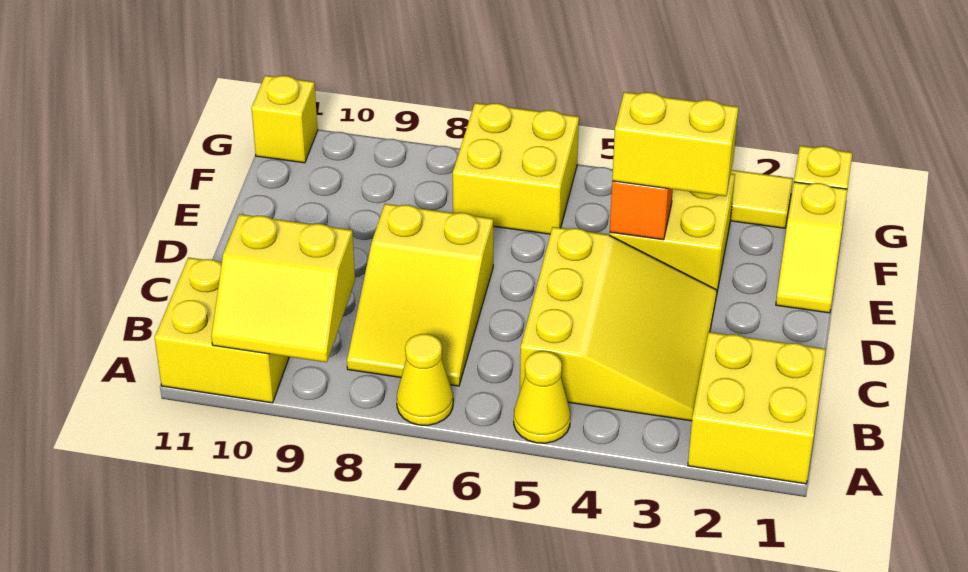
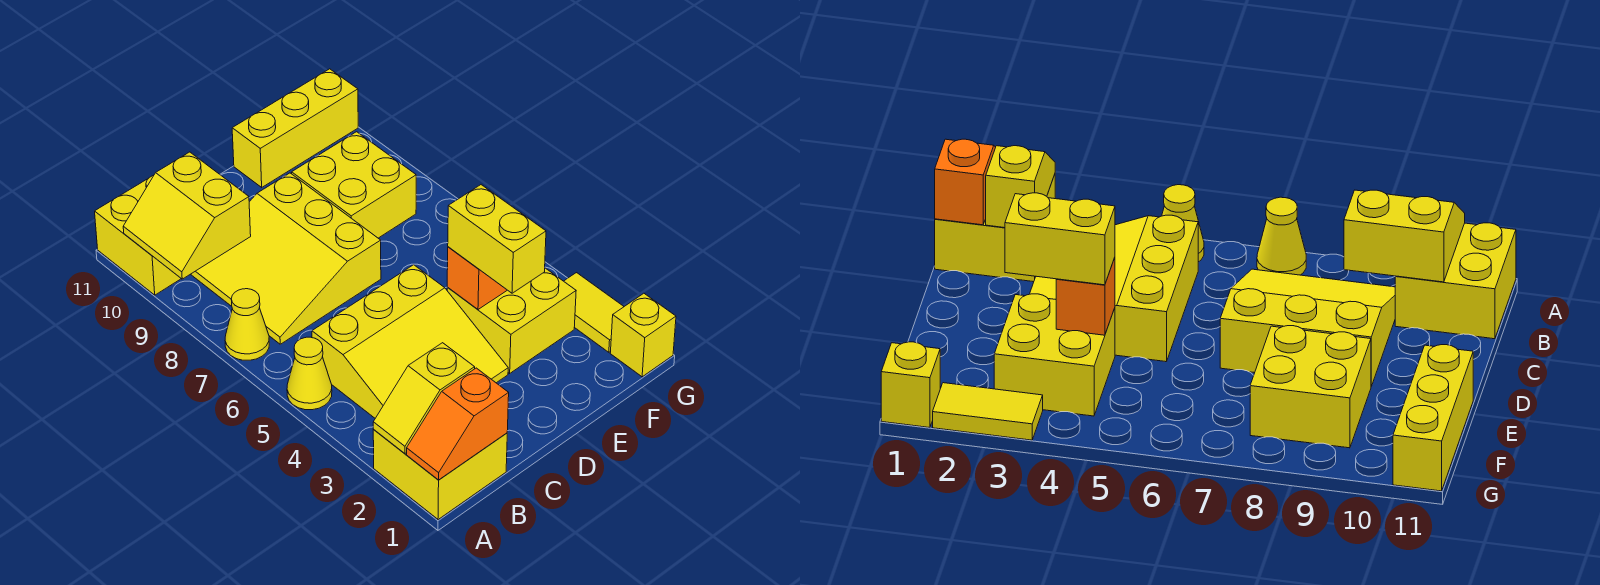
none -> orange 1x2 slope [407,368,509,480]
yellow 2x3 slope [347,204,493,386] -> yellow 3x3 slope [191,173,381,344]
yellow 1x2 slope [776,182,847,313] -> yellow 1x2 slope moved to [373,343,475,453]
yellow 2x2 brick [453,103,579,234] -> yellow 2x2 brick moved to [292,132,416,238]
yellow 1x1 brick [251,75,318,163] -> yellow 1x3 brick [232,69,358,187]

